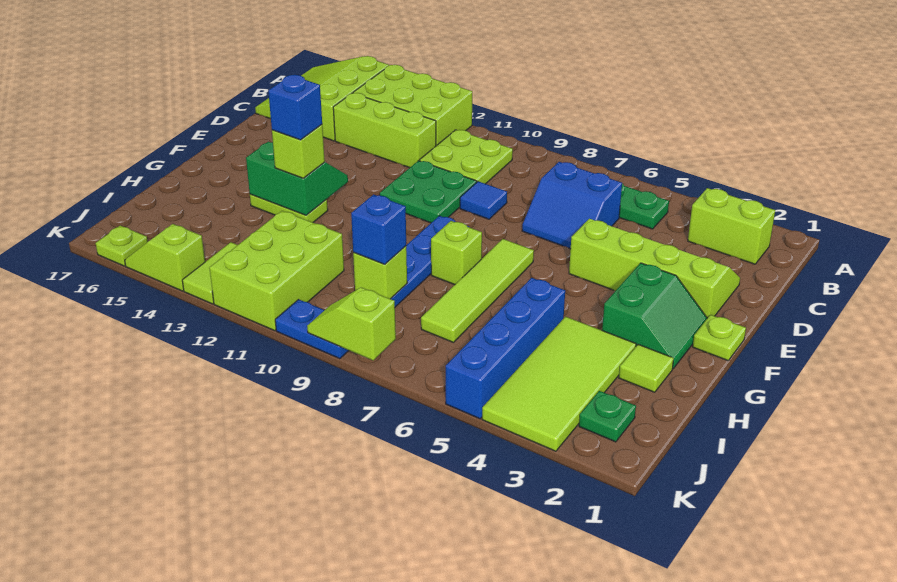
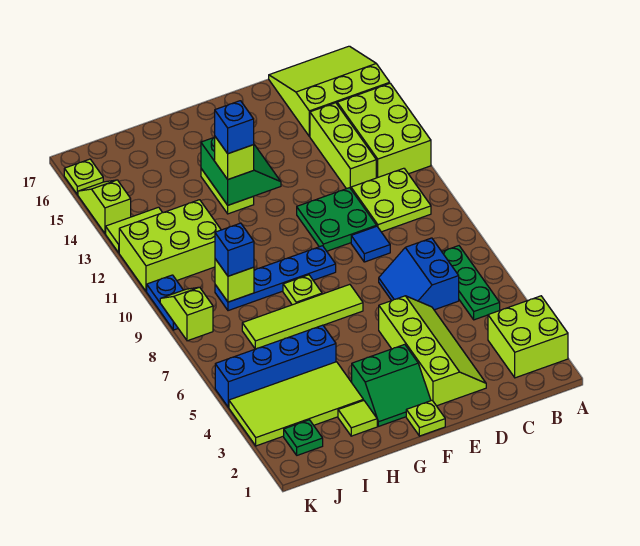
lime 1x2 brick [688,188,775,264] -> lime 2x2 brick [488,296,568,378]
lime 1x1 brick [431,221,482,285] -> lime 1x1 plate [283,275,322,305]

